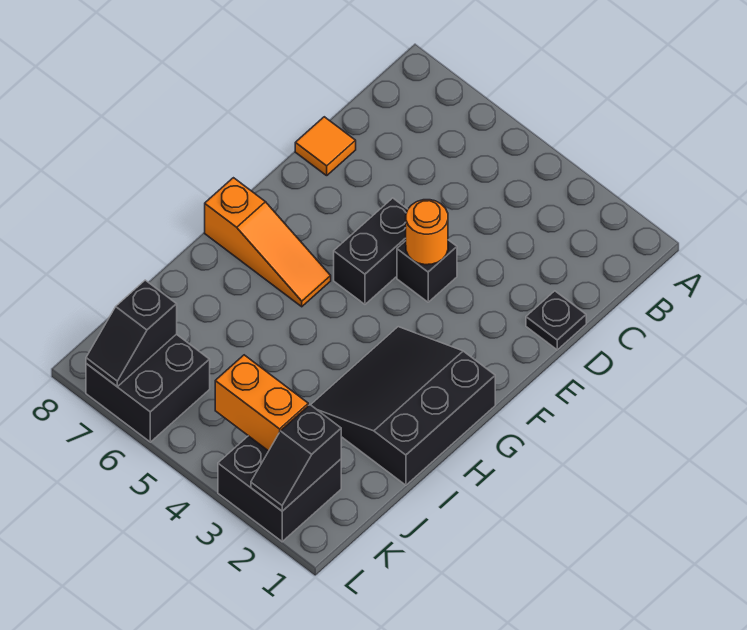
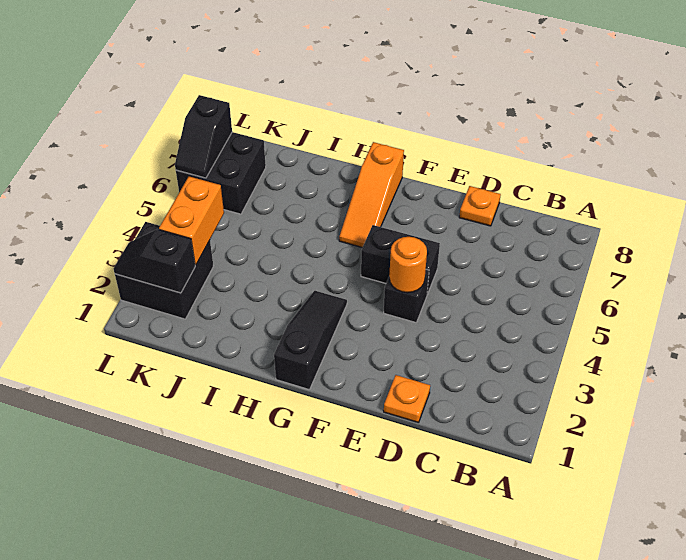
black 1x1 plate [526,291,586,350] -> orange 1x1 plate [384,375,430,423]
orange 1x1 tile [295,117,356,176] -> orange 1x1 plate [459,186,501,226]
black 3x3 slope [311,327,495,485] -> black 1x3 slope [274,291,347,390]
black 1x2 slope [86,280,177,387] -> black 1x2 slope turned to [175,95,232,178]

